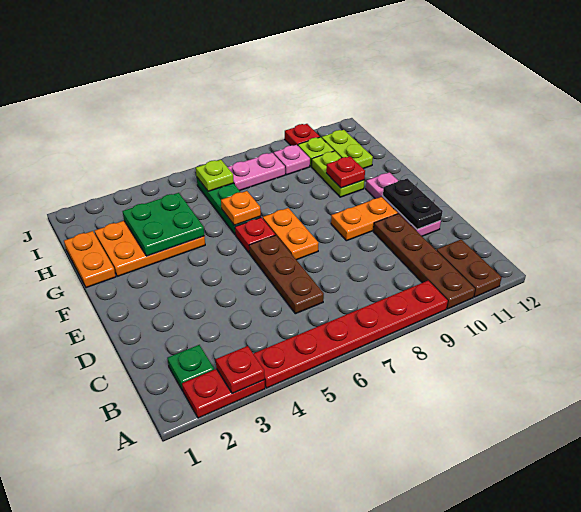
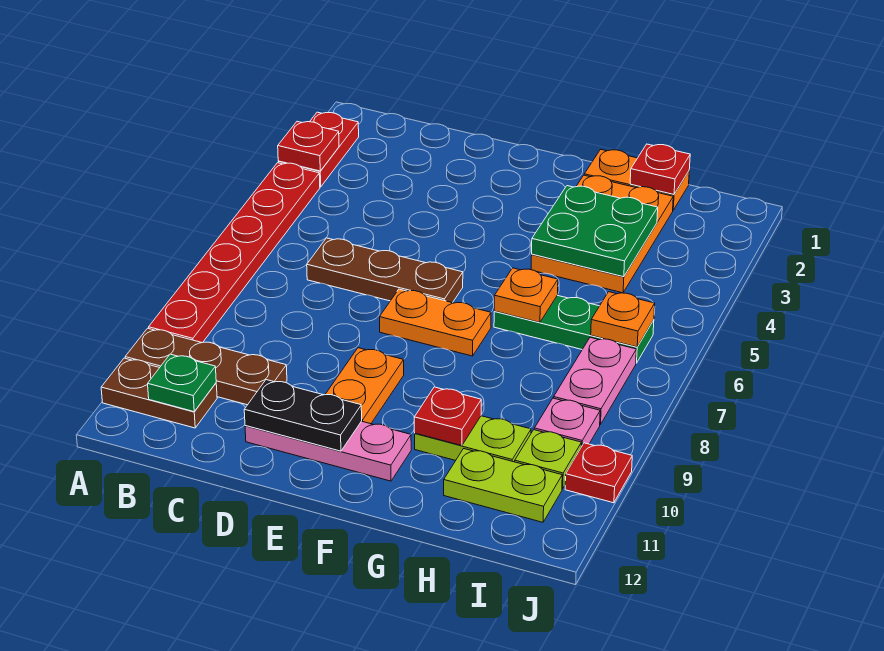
brown 1x4 plate [373,214,475,309] -> brown 1x3 plate [125,328,287,405]
green 1x1 plate [167,345,214,391] -> green 1x1 plate moved to [148,354,216,412]
red 1x1 plate [235,217,275,253] -> red 1x1 plate moved to [630,144,690,194]
lime 1x1 plate [196,159,234,191] -> orange 1x1 plate [591,292,655,347]

